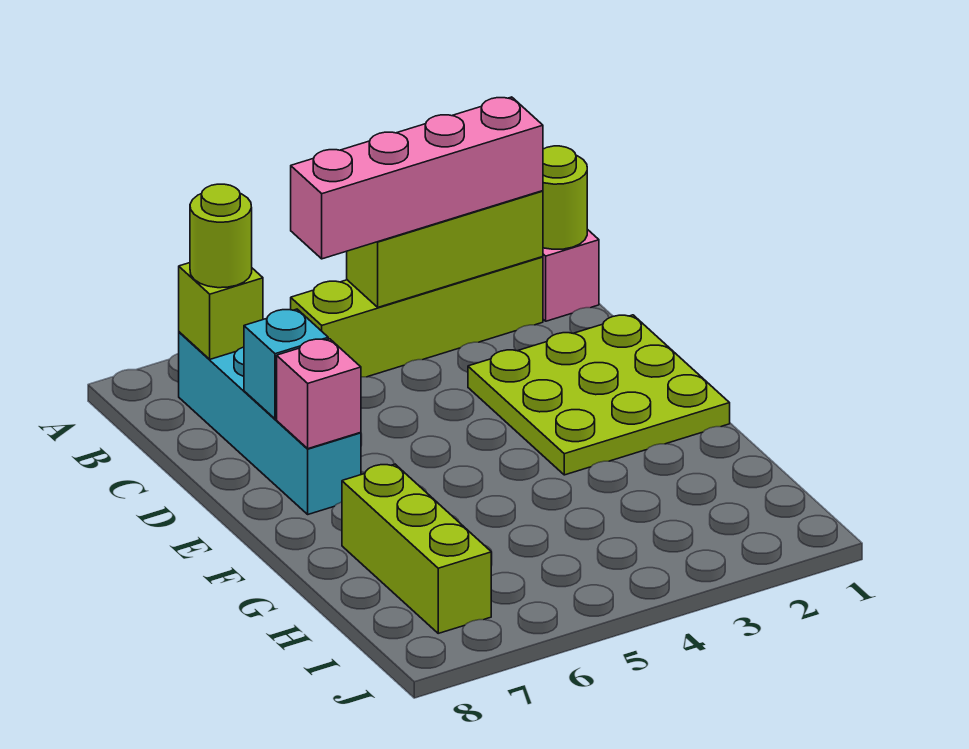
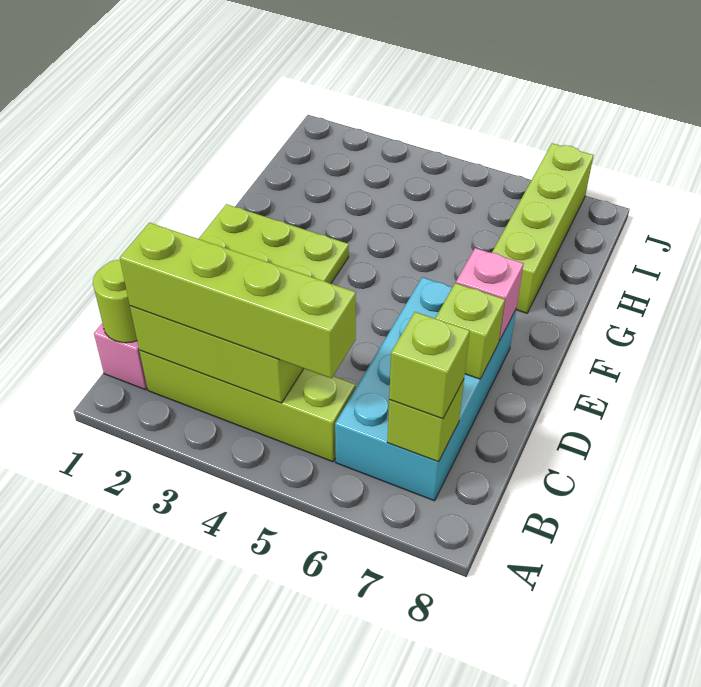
pink 1x4 brick [291,97,543,259] -> lime 1x4 brick [120,223,356,378]
cyan 1x4 brick [179,332,361,514] -> cyan 2x4 brick [335,277,516,501]
lime 1x1 round brick [190,184,252,288] -> lime 1x1 brick [389,312,470,419]
cyan 1x1 brick [244,309,328,419] -> lime 1x1 brick [435,283,505,379]
lime 1x3 brick [342,464,491,633] -> lime 1x4 brick [492,143,594,313]

